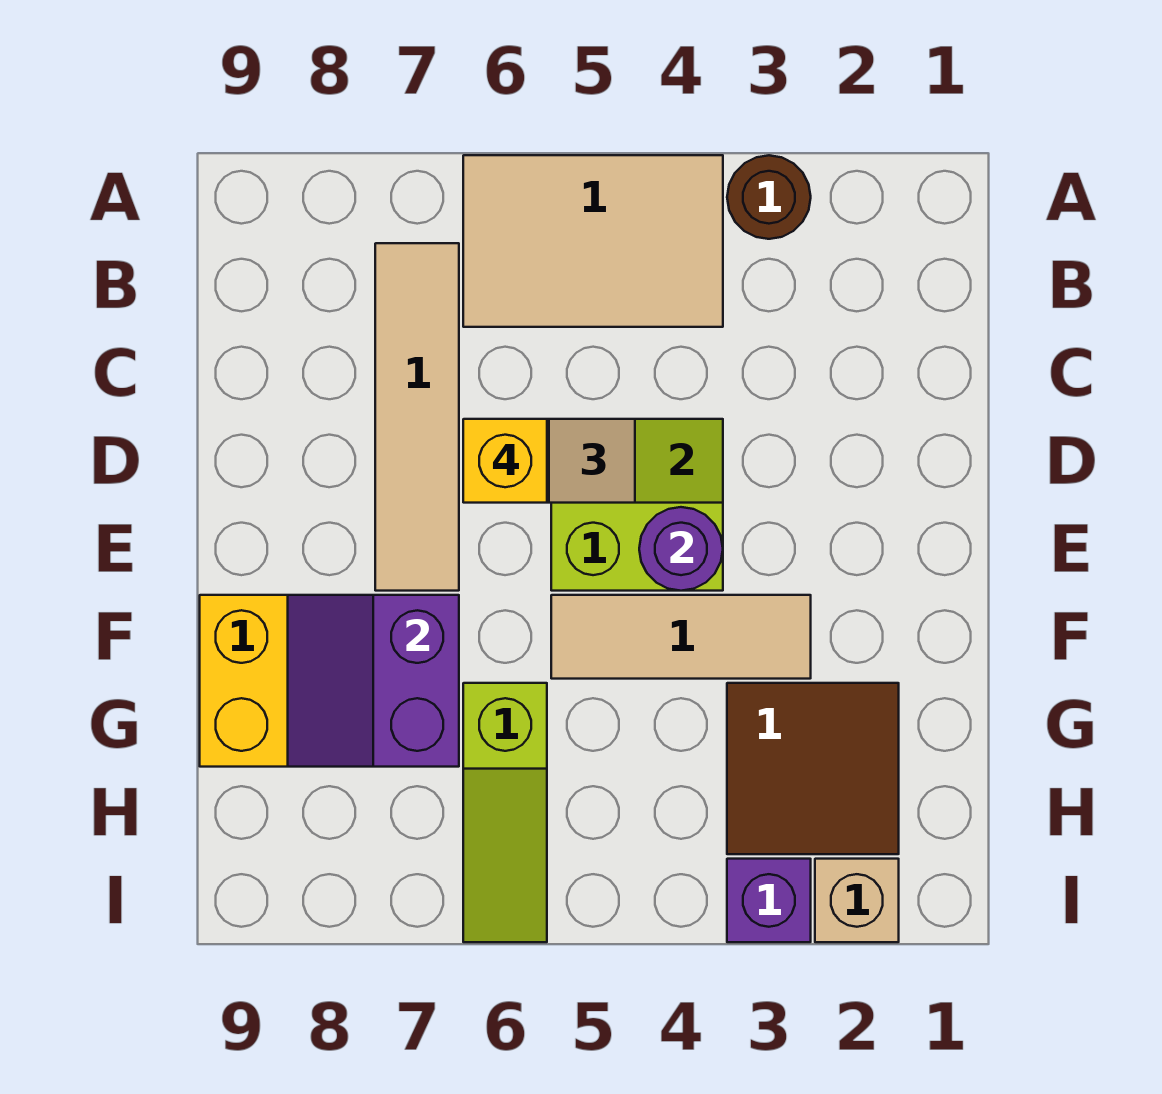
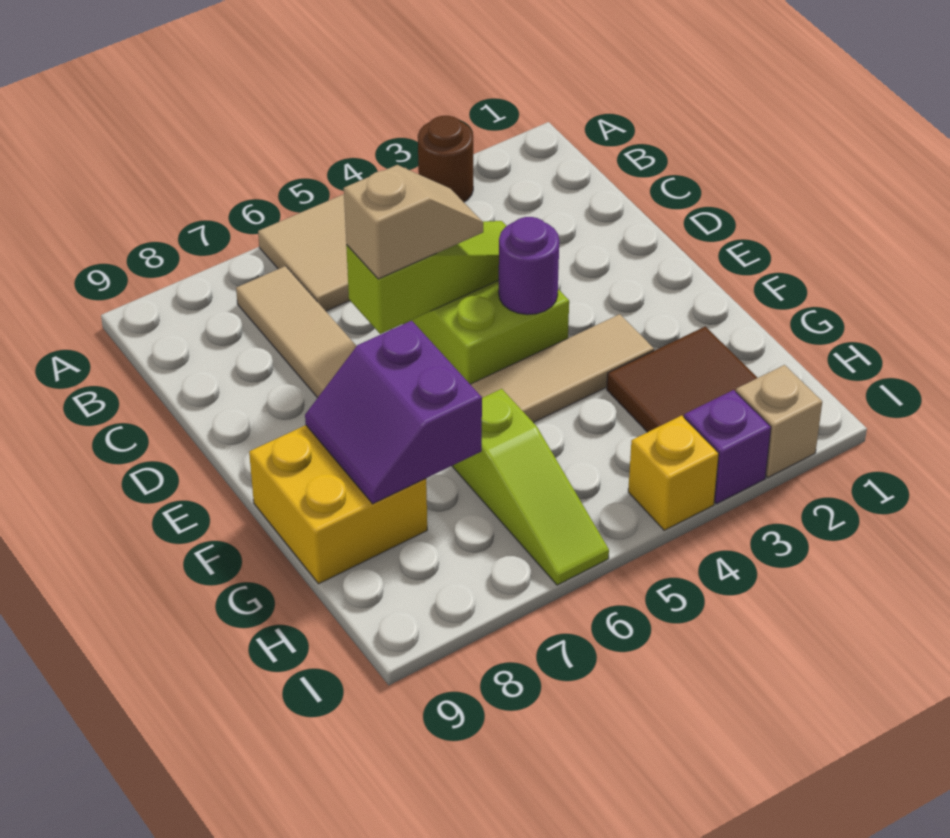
yellow 1x1 brick [463,419,547,503] -> yellow 1x1 brick moved to [628,415,719,530]

